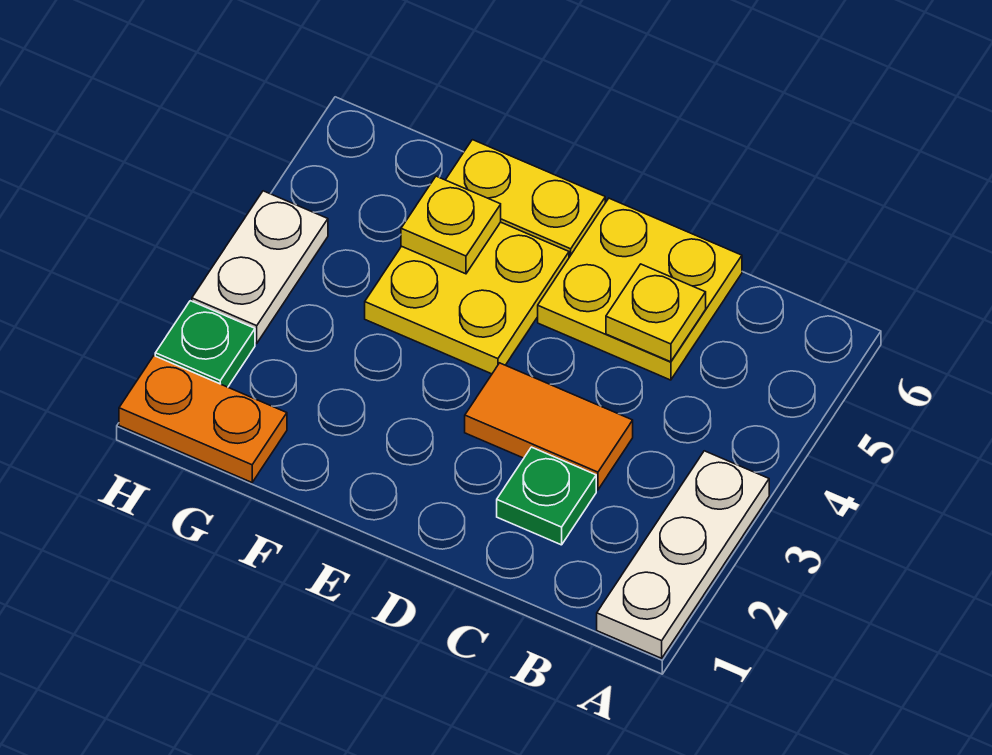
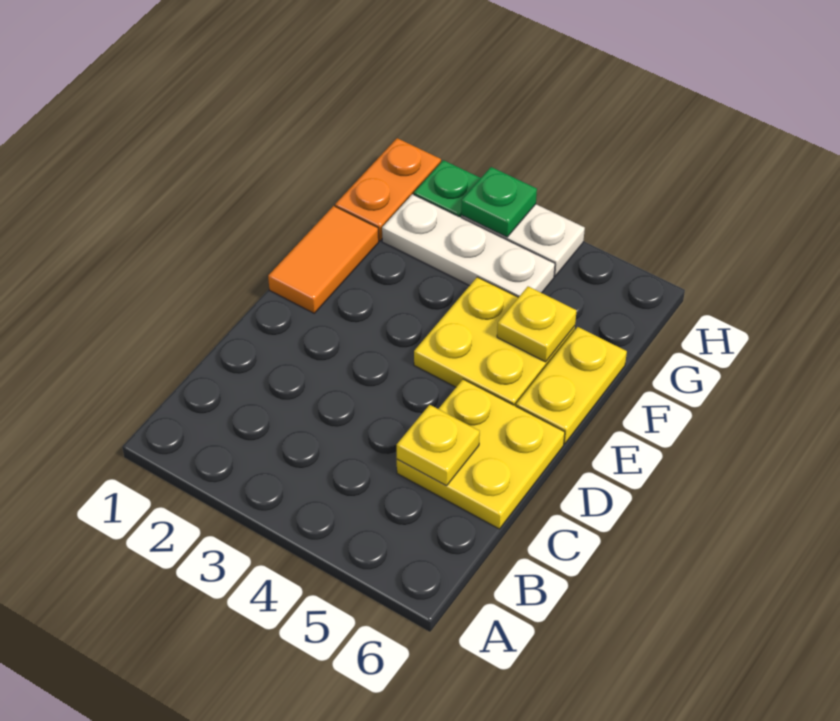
white 1x3 plate [597,451,769,658] -> white 1x3 plate moved to [382,194,555,297]
green 1x1 plate [497,447,596,545] -> green 1x1 plate moved to [461,167,537,237]
orange 1x2 tile [465,363,633,490] -> orange 1x2 tile moved to [268,206,379,313]

